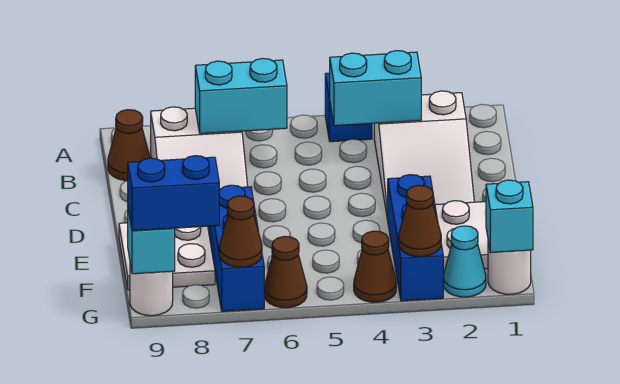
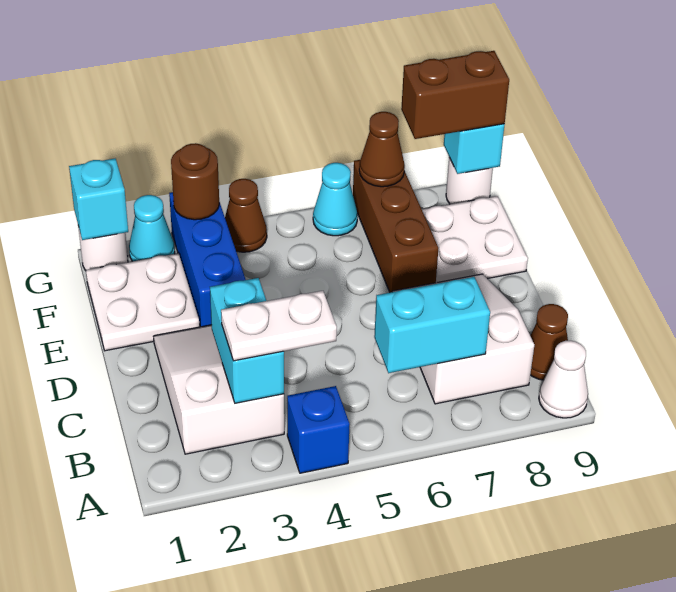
none -> white 1x1 cone [539,340,588,418]
cyan 1x2 brick [330,51,421,126] -> cyan 1x2 brick turned to [210,278,284,403]
none -> white 1x2 plate [221,291,337,361]
blue 1x3 brick [208,185,264,312] -> brown 1x3 brick [353,160,438,293]
brown 1x1 cone [399,185,441,257] -> brown 1x1 round brick [171,143,219,220]
brown 1x1 cone [264,236,307,308] -> cyan 1x1 cone [313,163,358,236]
blue 1x2 brick [128,156,219,231] -> brown 1x2 brick [401,51,509,139]

